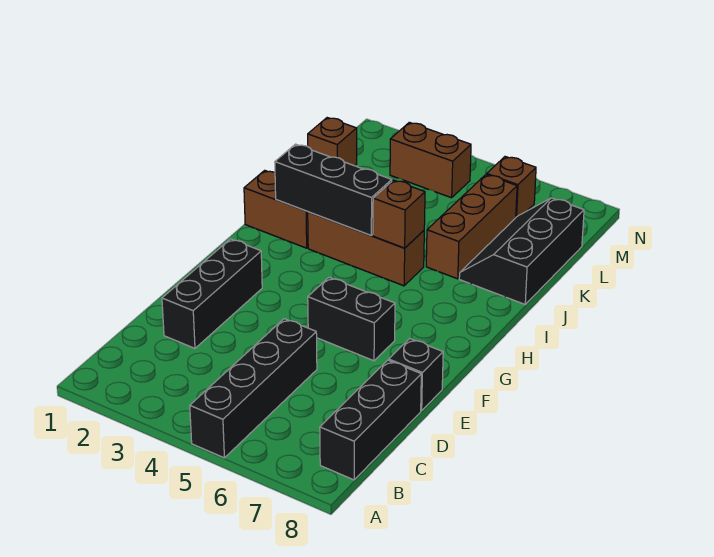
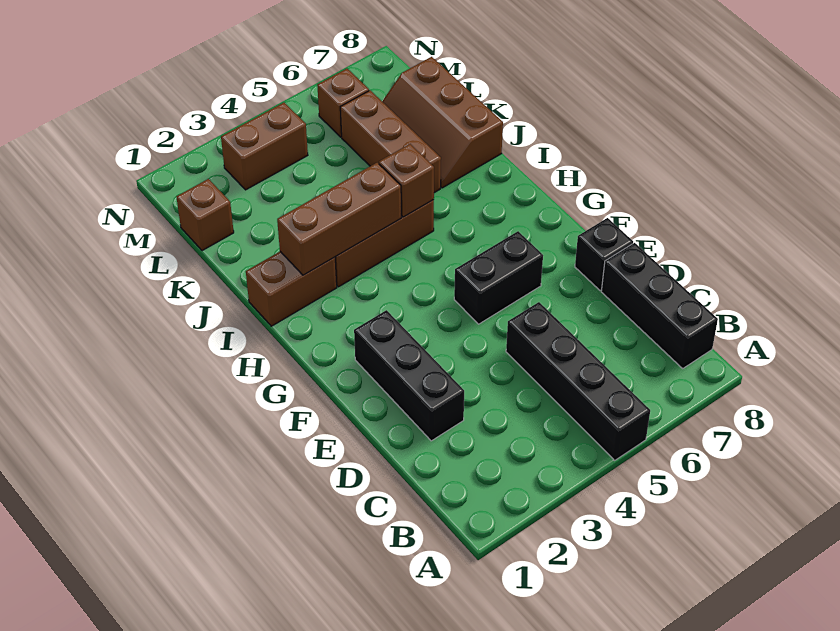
black 1x3 brick [275,144,392,235] -> brown 1x3 brick [277,163,401,275]
black 2x3 slope [459,198,584,304] -> brown 2x3 slope [382,57,503,188]

